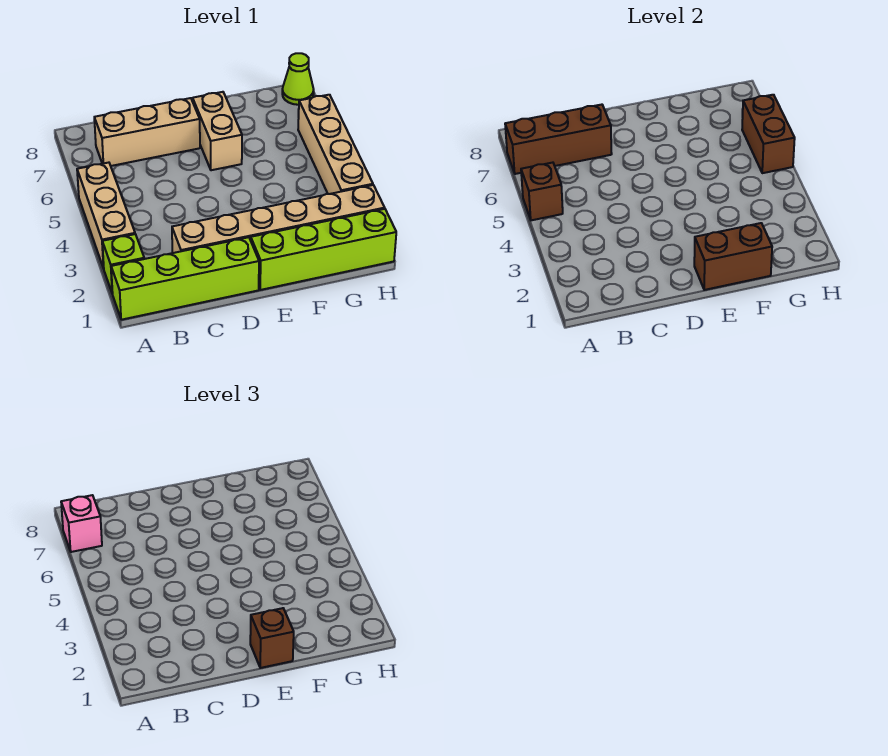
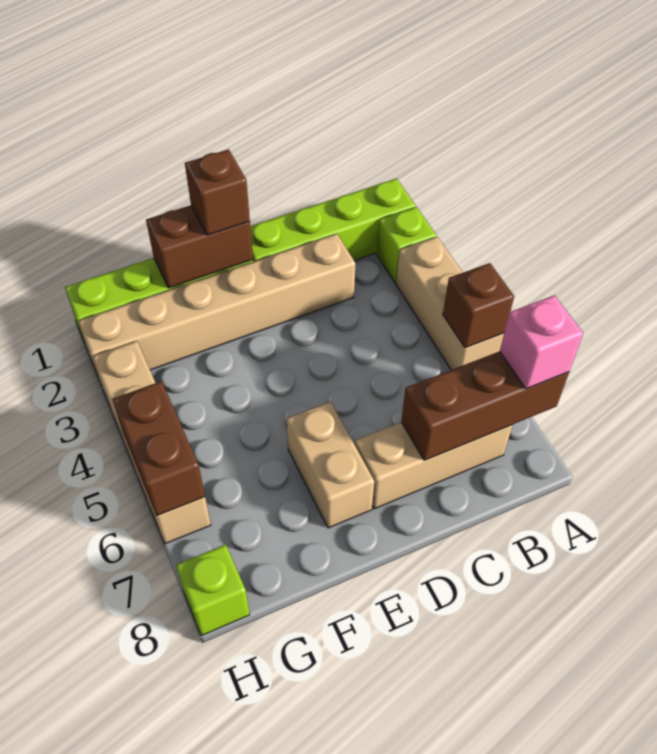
lime 1x1 cone [282,53,314,105] -> lime 1x1 brick [176,544,250,636]

